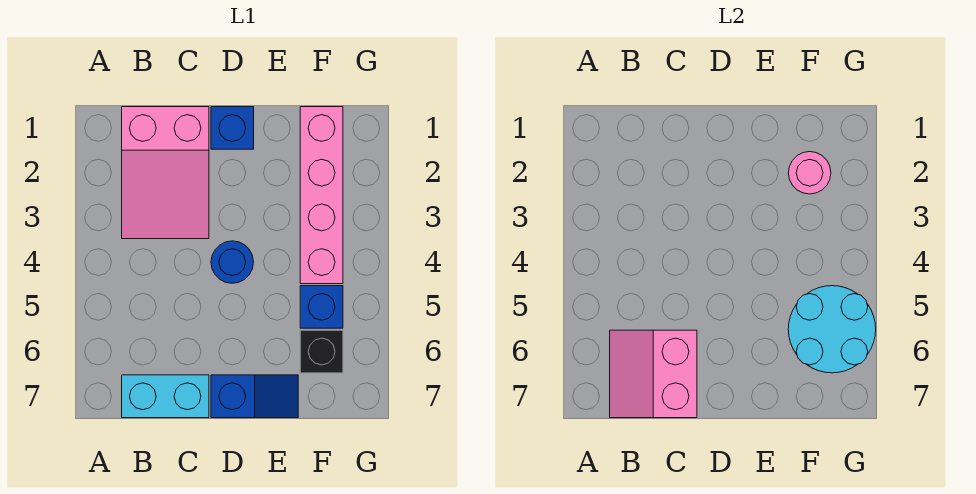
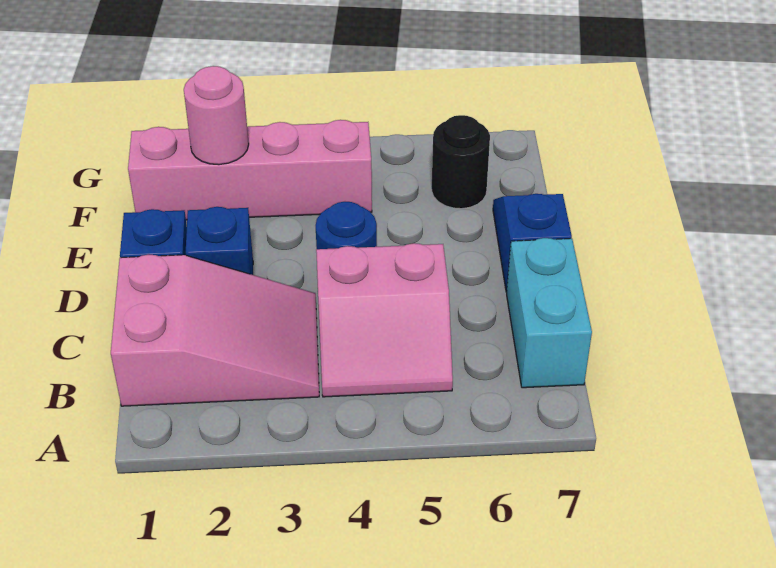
pink 2x2 slope [610,330,697,418] -> pink 2x2 slope moved to [316,243,453,397]
blue 1x1 brick [300,286,343,328] -> blue 1x1 brick moved to [186,207,253,275]
cyan 2x2 round brick [788,286,876,373] -> none
black 1x1 brick [300,330,343,373] -> black 1x1 round brick [432,115,490,209]

